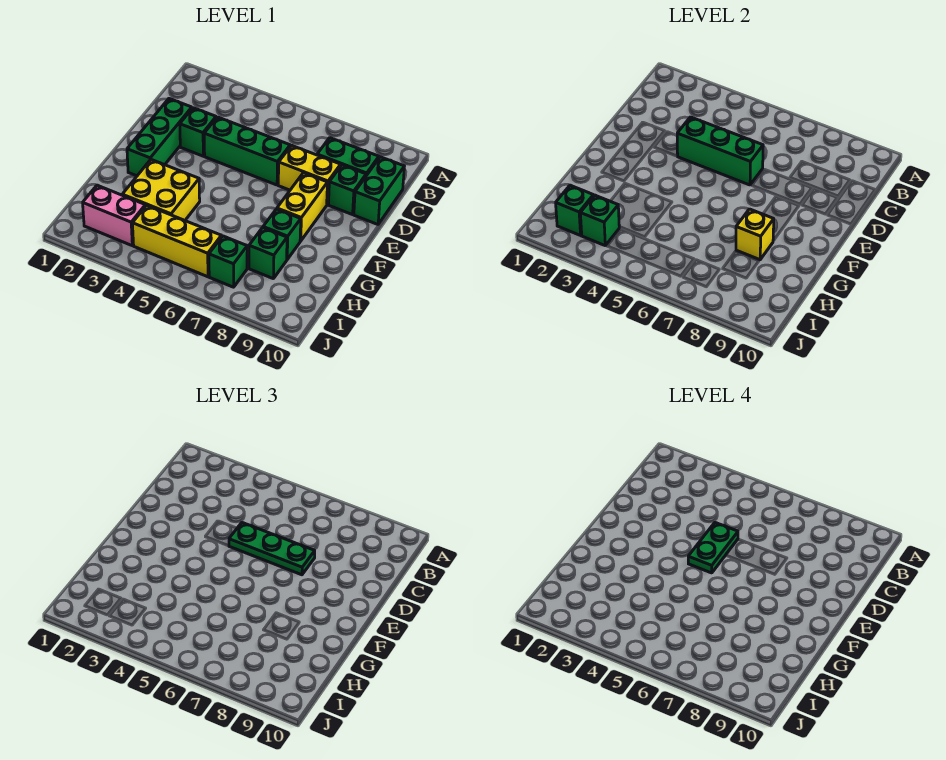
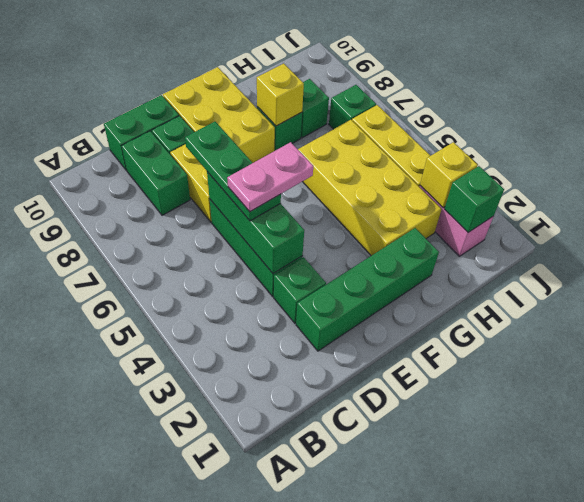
green 1x3 brick [127,99,192,176] -> green 1x4 brick [296,228,439,351]
green 1x2 plate [688,523,738,573] -> pink 1x2 plate [227,142,313,212]
yellow 1x2 brick [277,173,328,241] -> yellow 2x3 brick [163,67,275,163]
yellow 2x2 brick [122,160,200,220] -> yellow 2x4 brick [298,120,442,256]
green 1x1 brick [580,195,619,245] -> yellow 1x1 brick [420,142,478,208]

